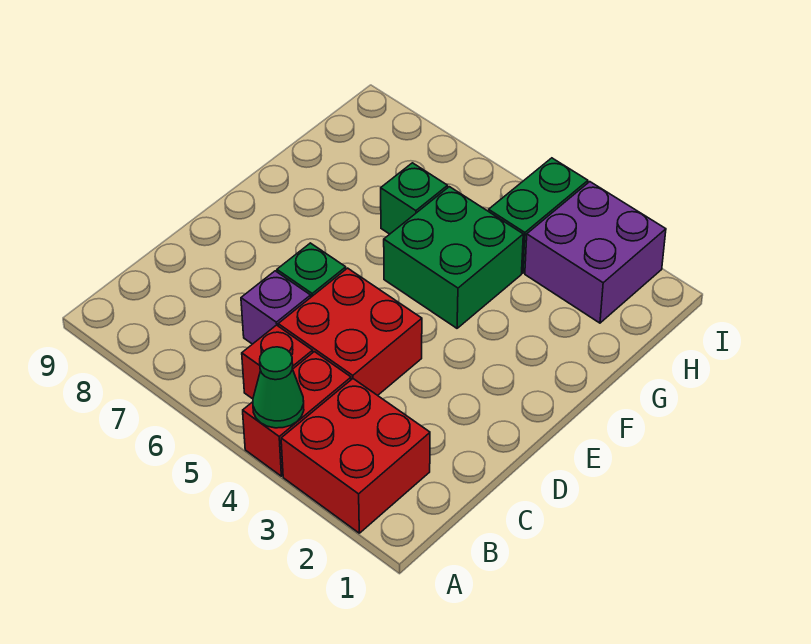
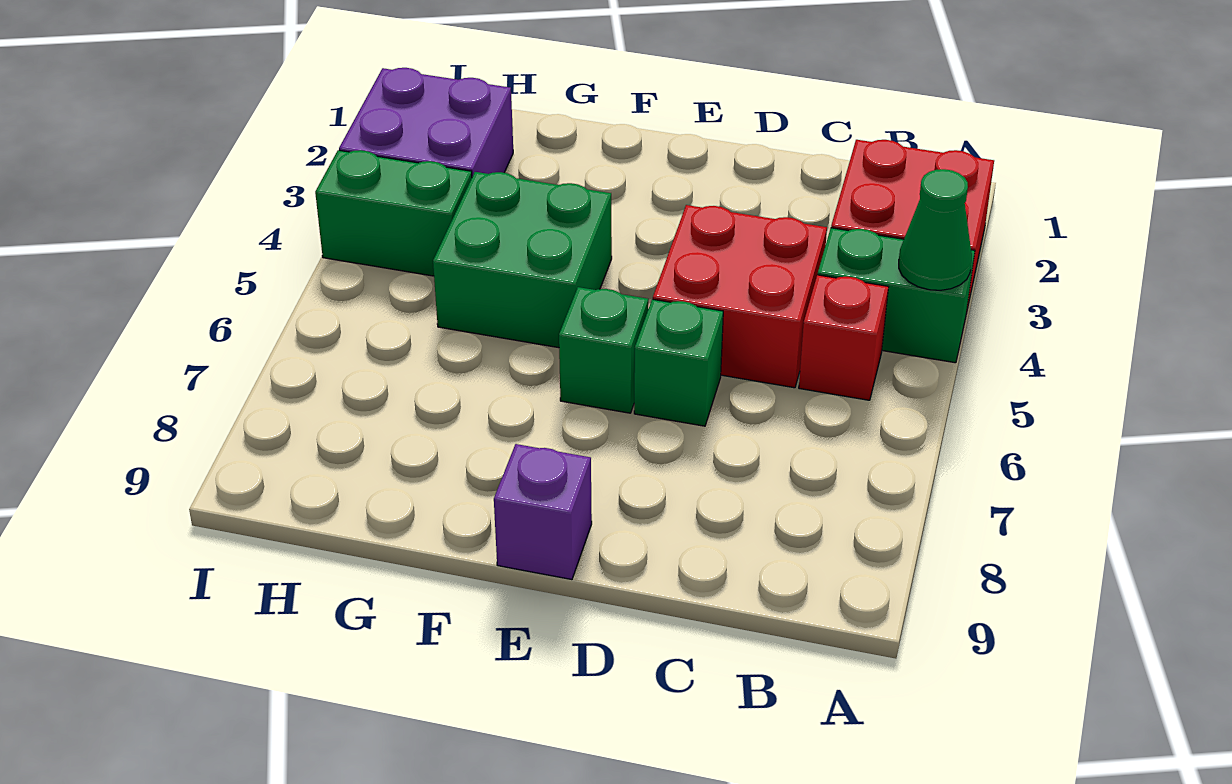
red 1x2 brick [243,352,351,476] -> green 1x2 brick [818,228,975,363]
purple 1x1 brick [241,271,311,344] -> purple 1x1 brick moved to [494,444,592,580]
green 1x1 brick [381,163,448,234] -> green 1x1 brick moved to [559,287,648,413]

